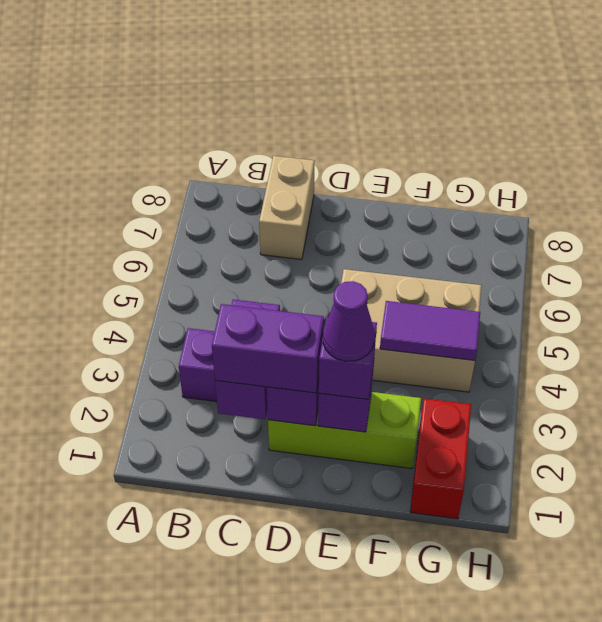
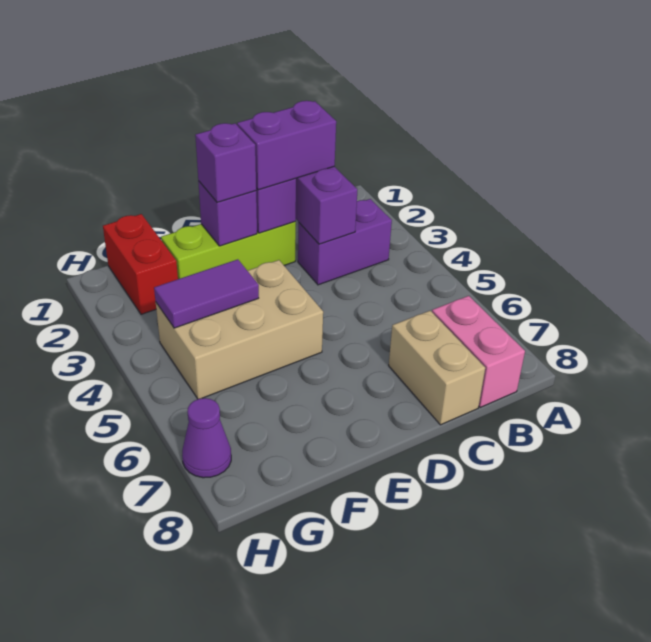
none -> pink 1x2 brick [432,296,525,408]
purple 1x1 cone [323,281,375,361] -> purple 1x1 cone moved to [182,398,231,478]

